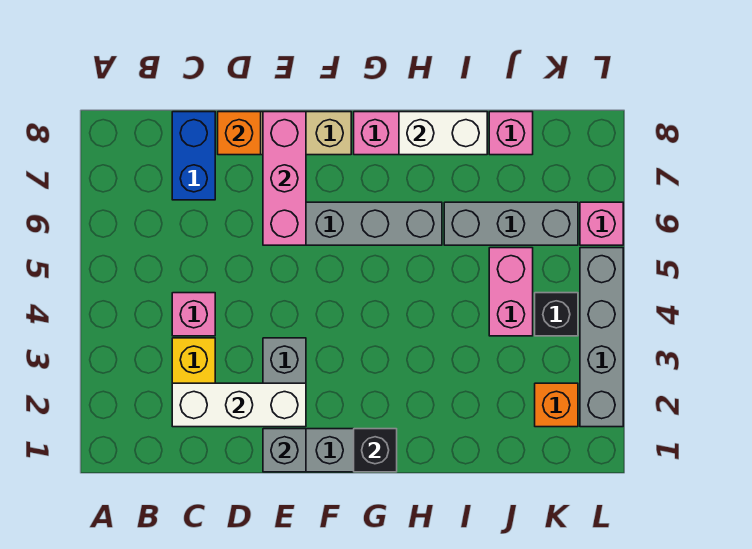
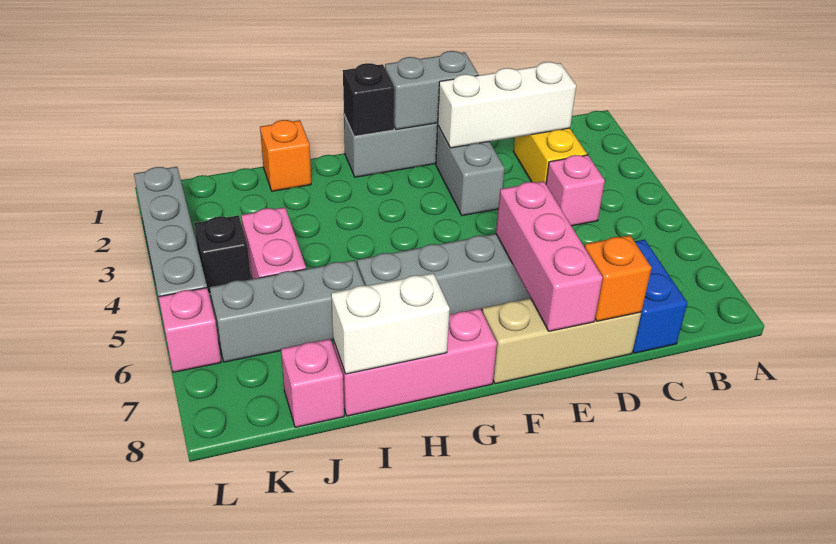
grey 1x1 brick [263,429,306,472] -> grey 1x2 brick [385,51,478,130]
orange 1x1 brick [535,383,578,427] -> orange 1x1 brick moved to [260,120,311,191]

